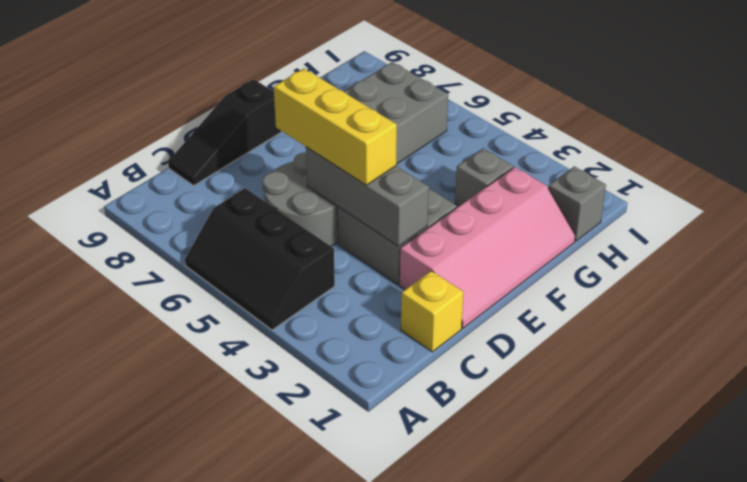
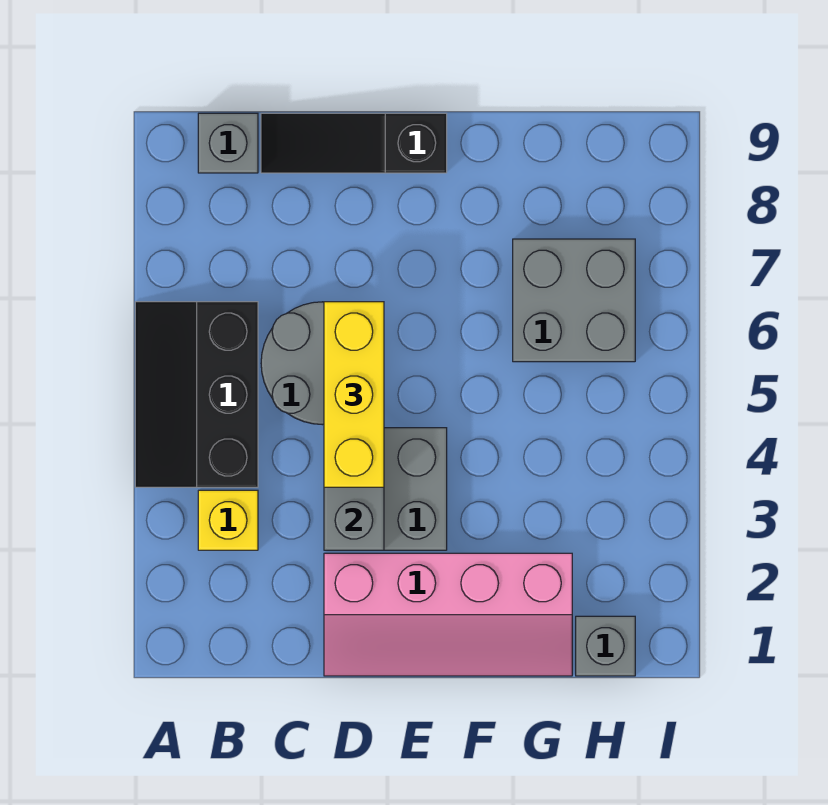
yellow 1x1 brick [401,271,464,352] -> yellow 1x1 brick moved to [198,490,258,550]
grey 1x1 brick [455,148,513,206] -> grey 1x1 brick moved to [198,113,258,173]

